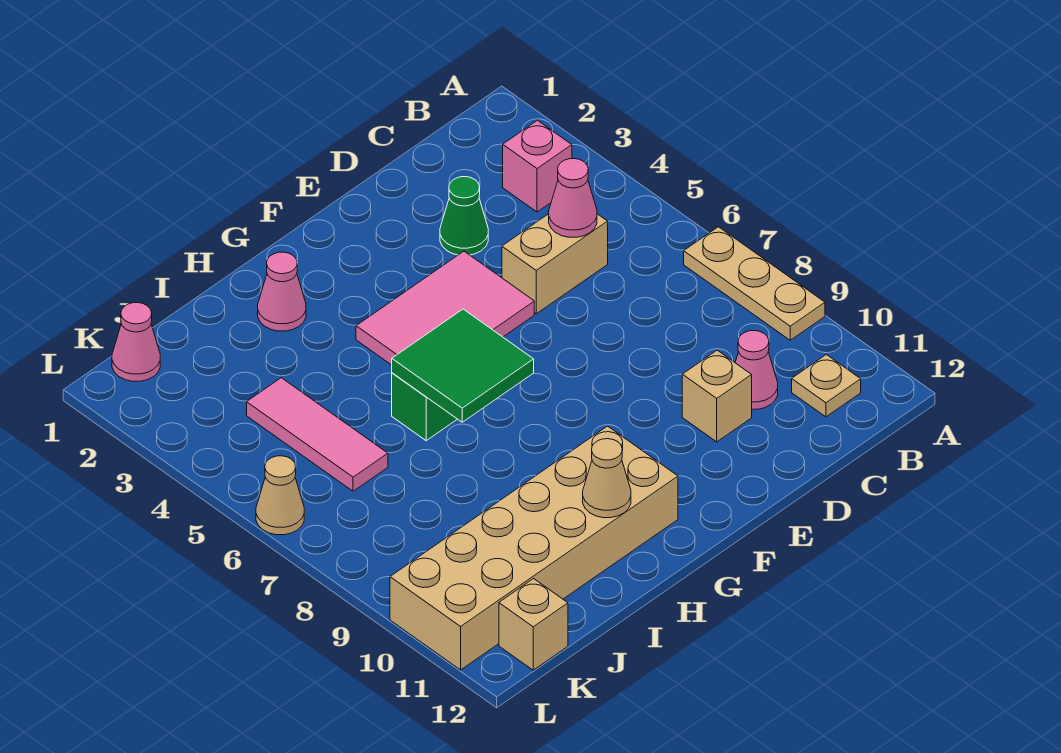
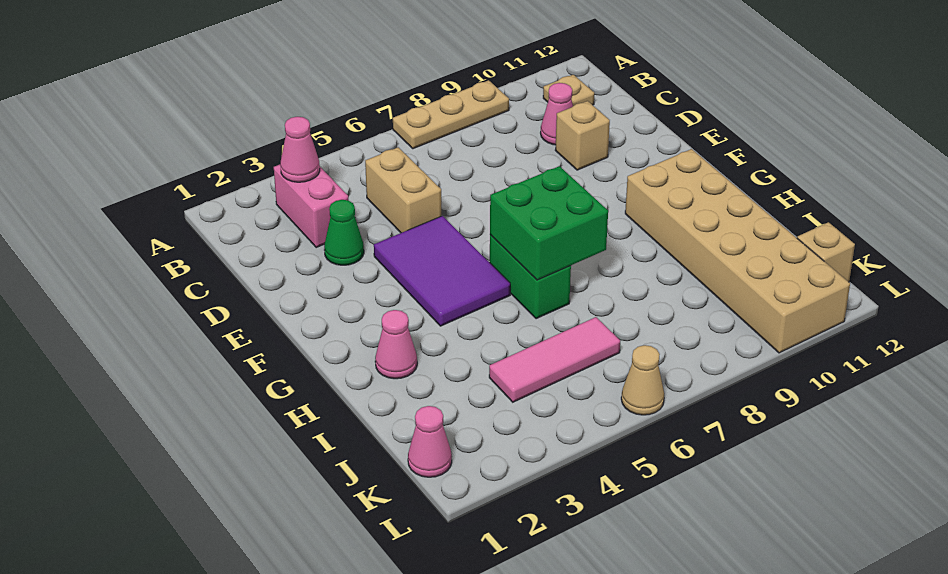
pink 1x1 brick [503,120,572,212] -> pink 1x2 brick [274,165,349,247]
pink 1x1 cone [549,159,597,237] -> pink 1x1 cone moved to [280,117,320,182]
pink 2x3 tile [356,251,534,365] -> purple 2x3 tile [374,216,510,326]
green 2x2 tile [392,309,534,422] -> green 2x2 brick [490,166,608,280]
tan 1x1 cone [583,439,631,518] -> none

